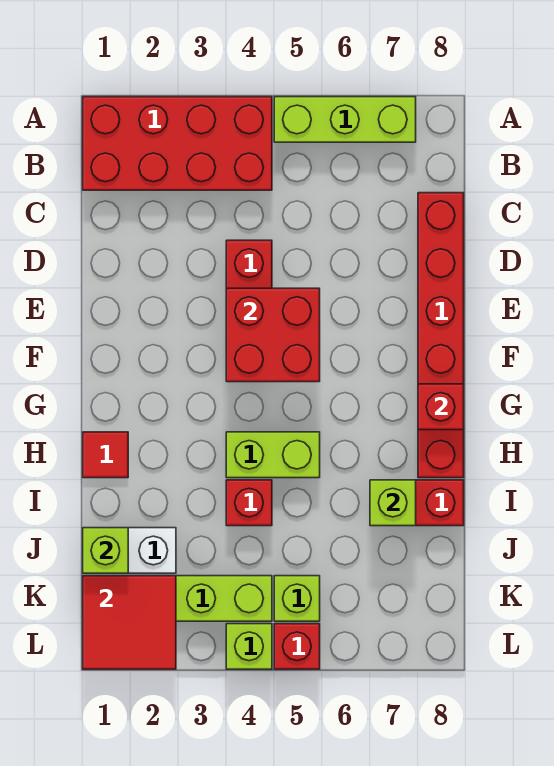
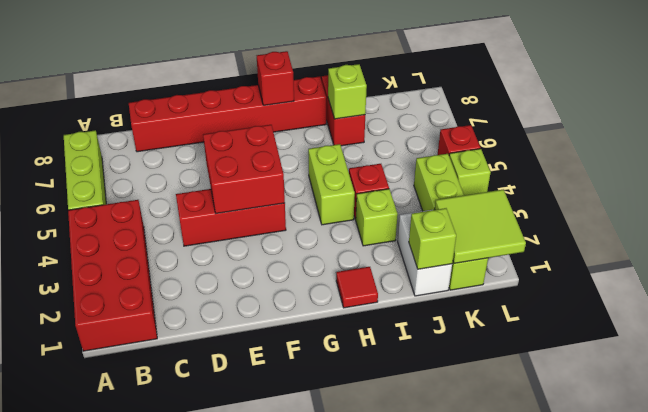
red 2x2 tile [83,576,176,669] -> lime 2x2 tile [435,190,526,263]
lime 1x1 brick [274,576,320,621] -> lime 1x1 brick moved to [356,189,398,246]

